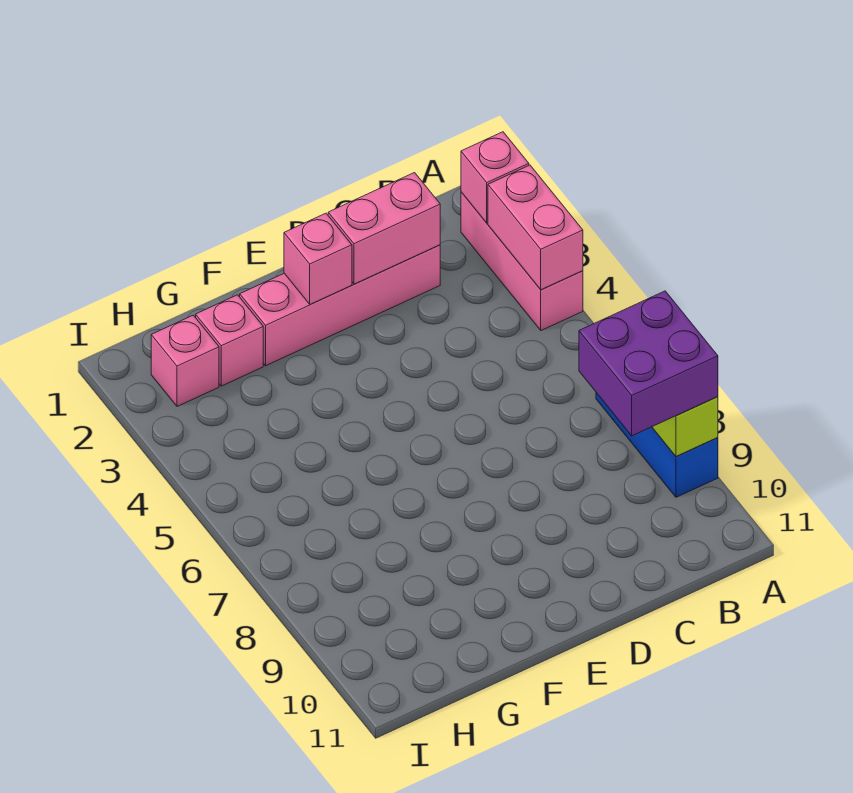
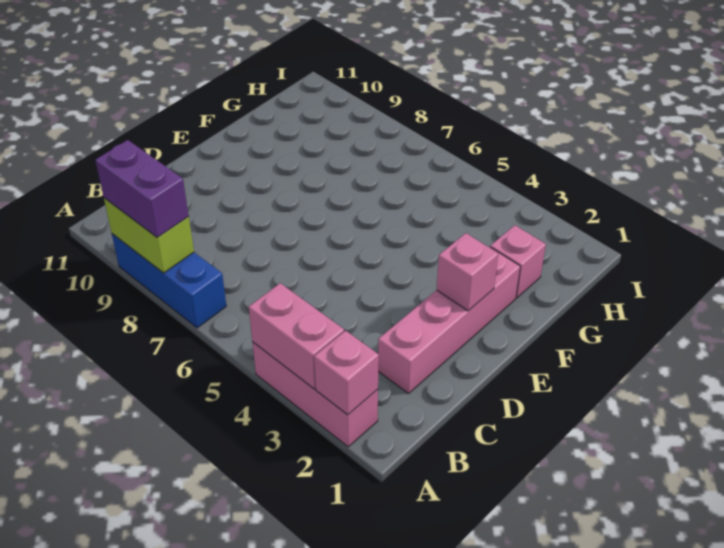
purple 2x2 brick [579,291,718,436] -> purple 1x2 brick [95,140,189,237]
pink 1x2 brick [328,173,440,284] -> none
pink 1x1 brick [151,315,219,406] -> none

